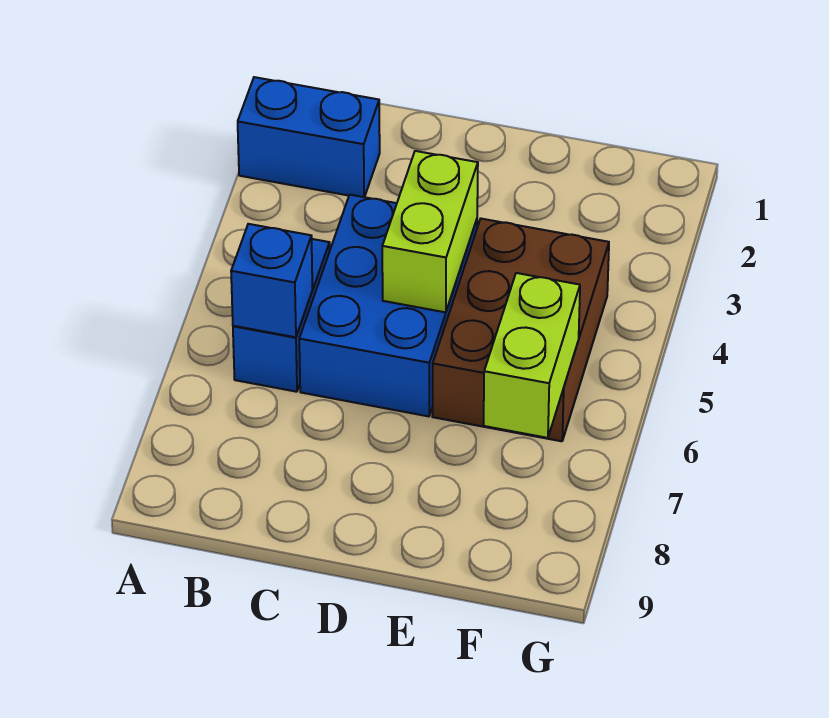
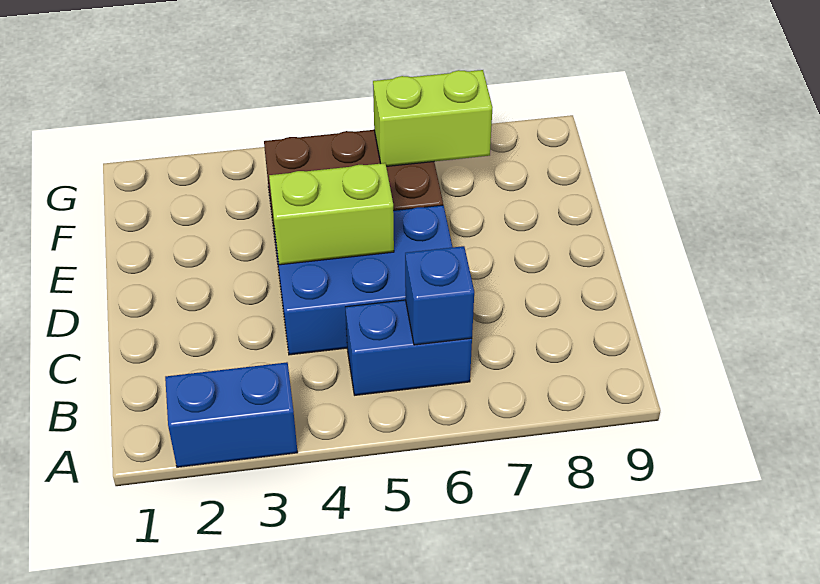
blue 1x2 brick [238,77,380,197] -> blue 1x2 brick turned to [165,362,298,467]

